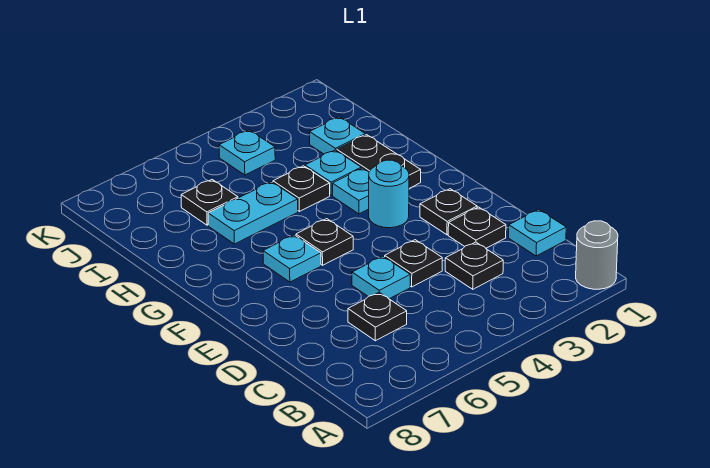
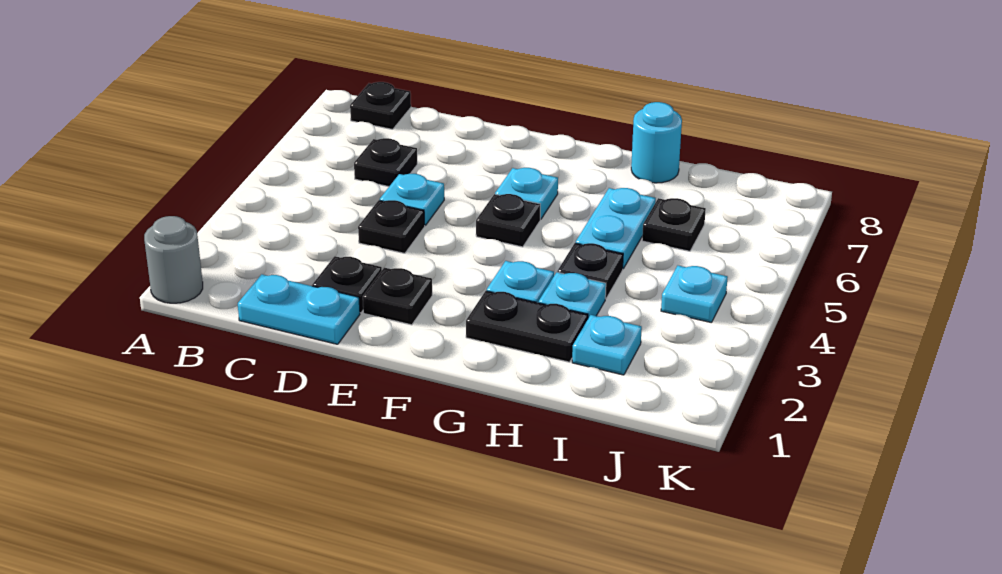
cyan 1x1 plate [509,209,566,256] -> cyan 1x2 plate [238,274,360,344]
black 1x1 plate [445,242,503,289] -> black 1x1 plate moved to [350,82,411,129]
cyan 1x1 round brick [369,160,409,228] -> cyan 1x1 round brick moved to [631,102,682,183]

